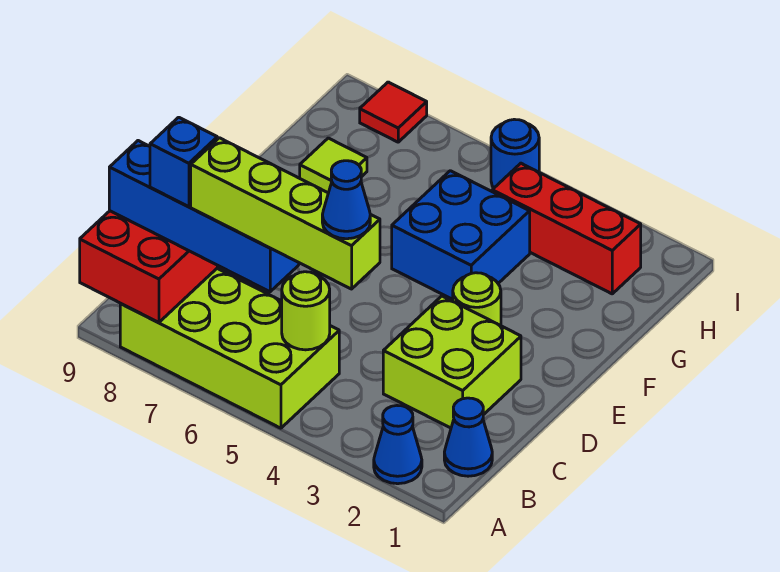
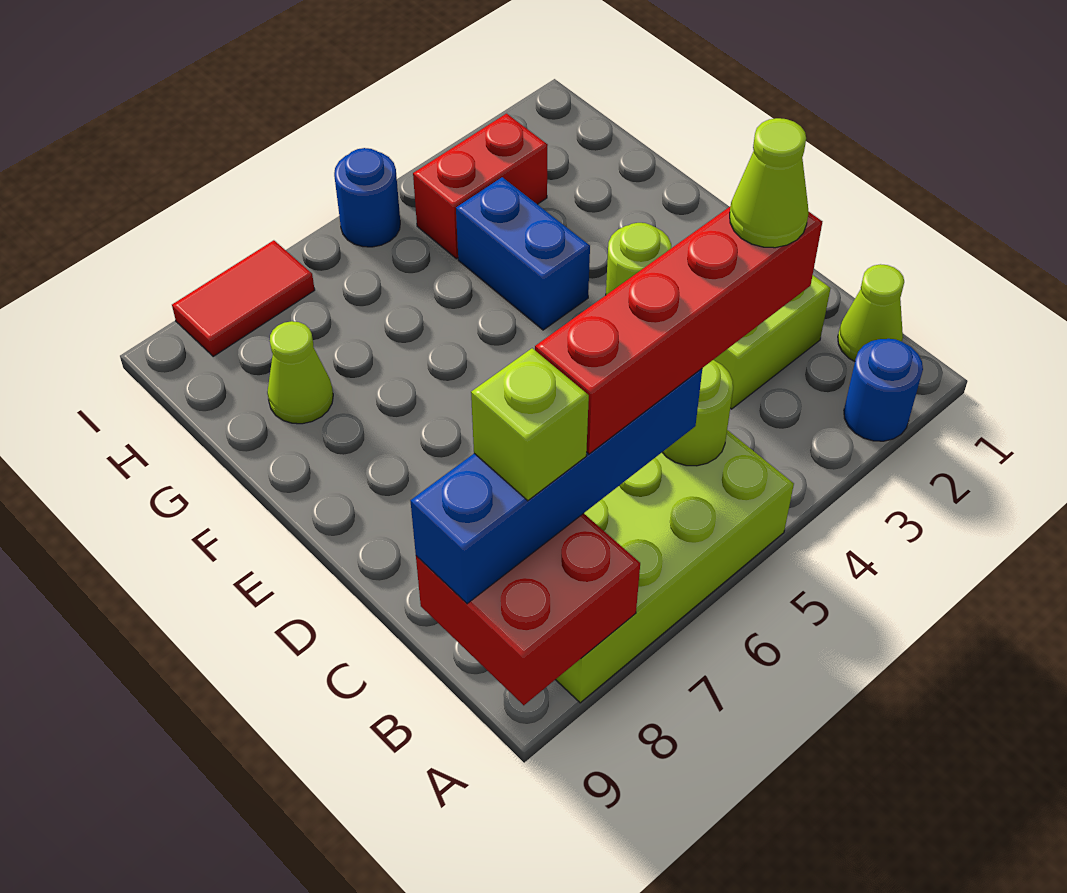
blue 1x1 cone [374,406,422,484] -> blue 1x1 round brick [844,339,923,441]
blue 1x1 cone [444,398,492,476] -> lime 1x1 cone [838,264,904,361]
lime 1x4 brick [191,138,380,289] -> red 1x4 brick [535,206,822,454]
blue 1x1 cone [322,161,370,239] -> lime 1x1 cone [730,118,809,248]
blue 1x1 brick [150,117,217,207] -> lime 1x1 brick [471,348,589,501]
blue 2x2 brick [392,171,530,299] -> blue 1x2 brick [456,177,590,330]
lime 1x1 tile [300,138,367,193] -> lime 1x1 cone [267,321,333,424]
red 1x3 brick [492,163,641,294] -> red 1x2 brick [413,114,548,259]
red 1x1 tile [360,82,427,142] -> red 1x2 tile [172,240,315,356]

